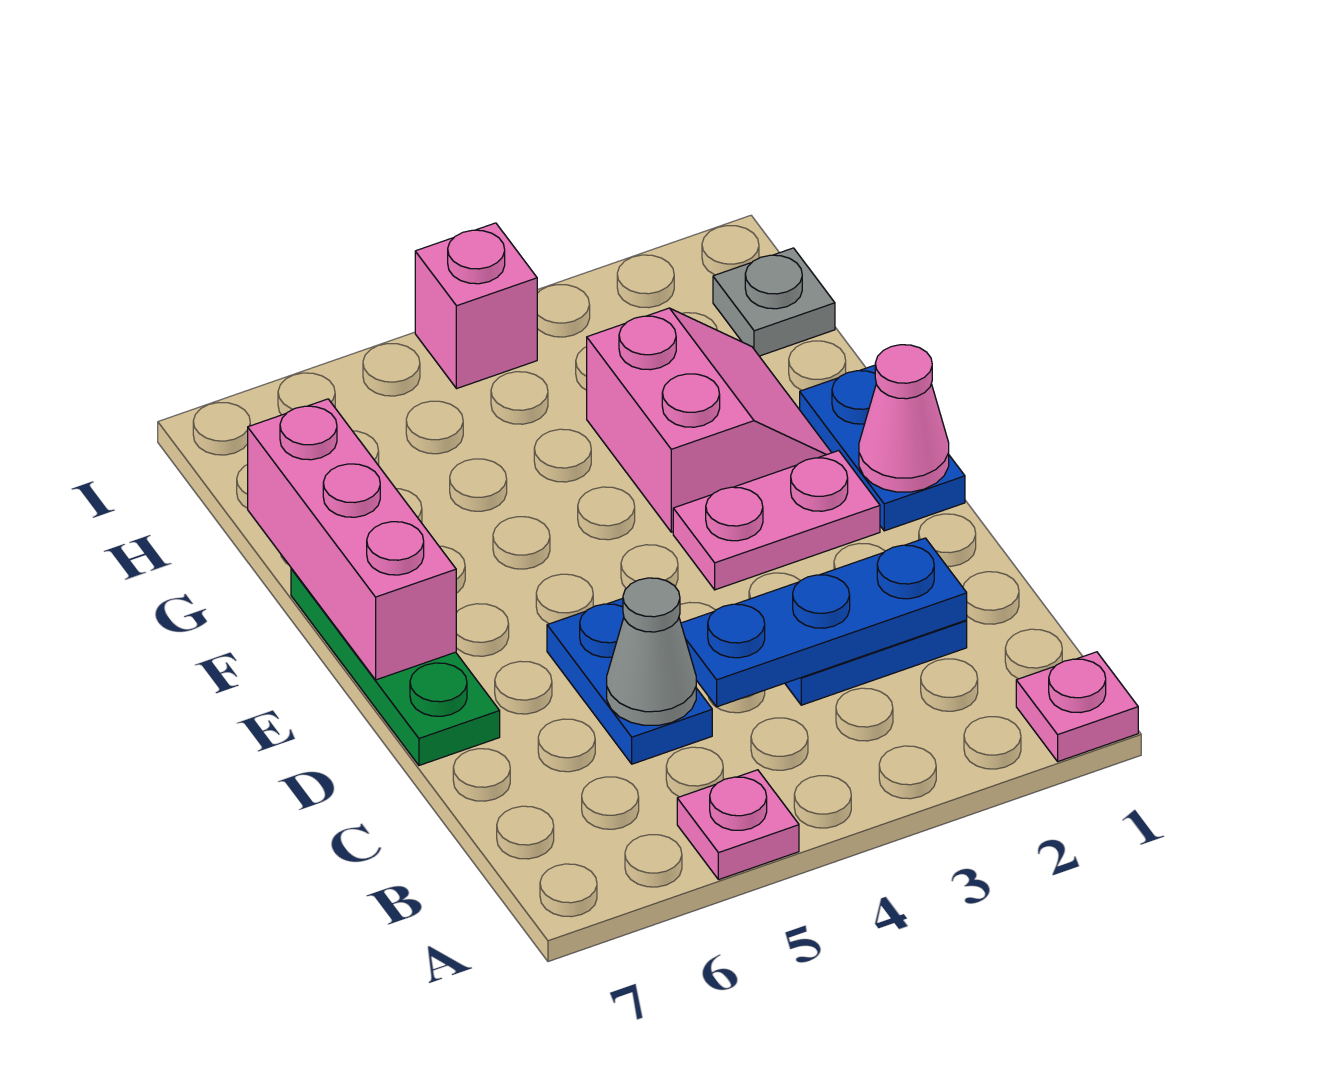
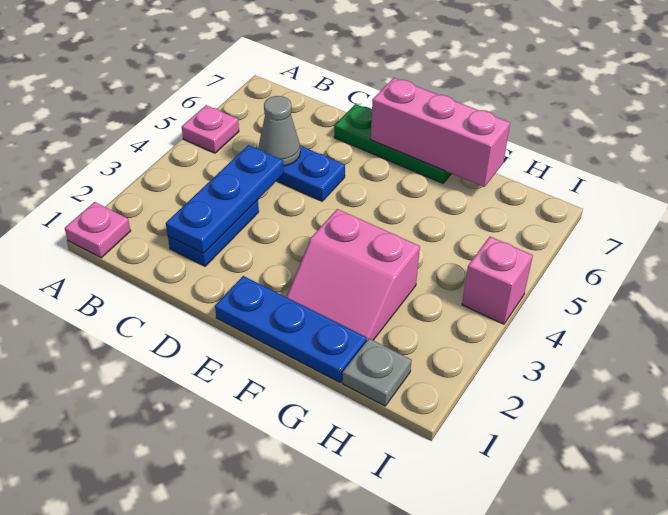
blue 1x2 plate [800,365,965,531] -> blue 1x3 plate [215,276,367,382]
pink 1x1 cone [859,345,949,492] -> none
pink 1x2 plate [673,451,880,590] -> none

